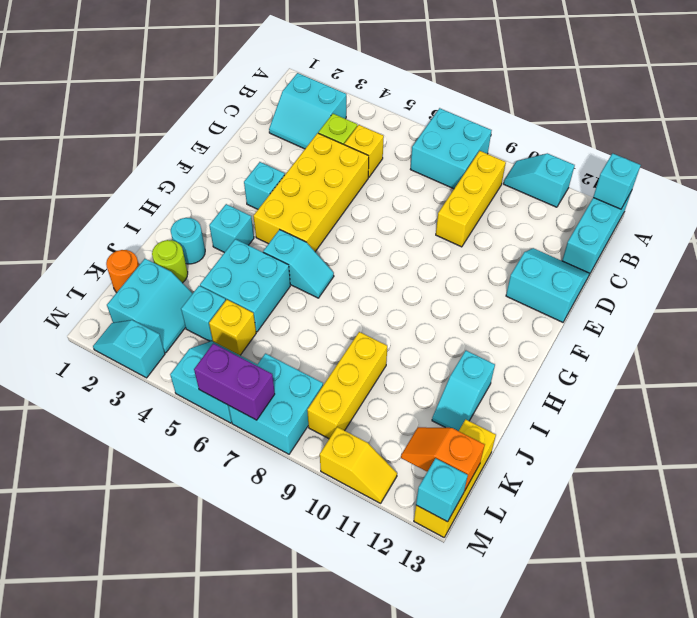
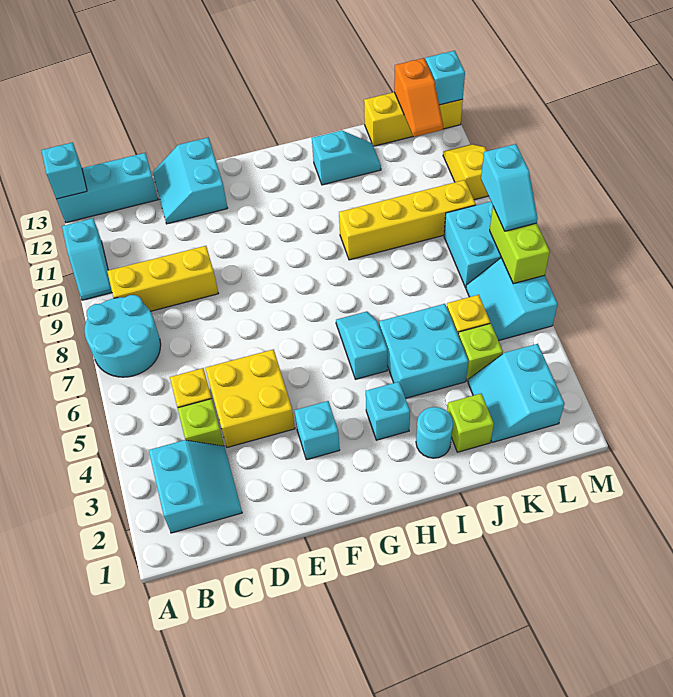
cyan 2x2 brick [410,108,492,189] -> cyan 2x2 round brick [85,295,161,377]
yellow 2x4 brick [253,133,369,252] -> yellow 2x2 brick [205,349,295,447]
lime 1x1 round brick [152,240,188,283] -> lime 1x1 brick [447,394,494,452]
yellow 1x3 brick [307,332,387,439] -> yellow 1x4 brick [339,180,476,260]
orange 1x1 round brick [106,250,139,293] -> none
cyan 2x2 slope [107,259,193,353] -> cyan 2x2 slope turned to [468,344,564,442]
cyan 1x1 brick [181,286,226,341] -> lime 1x1 brick [458,323,503,381]
cyan 1x2 slope [93,320,165,378] -> cyan 1x2 slope moved to [481,144,538,231]
purple 1x2 brick [194,344,275,420] -> lime 1x2 brick [490,207,550,284]

